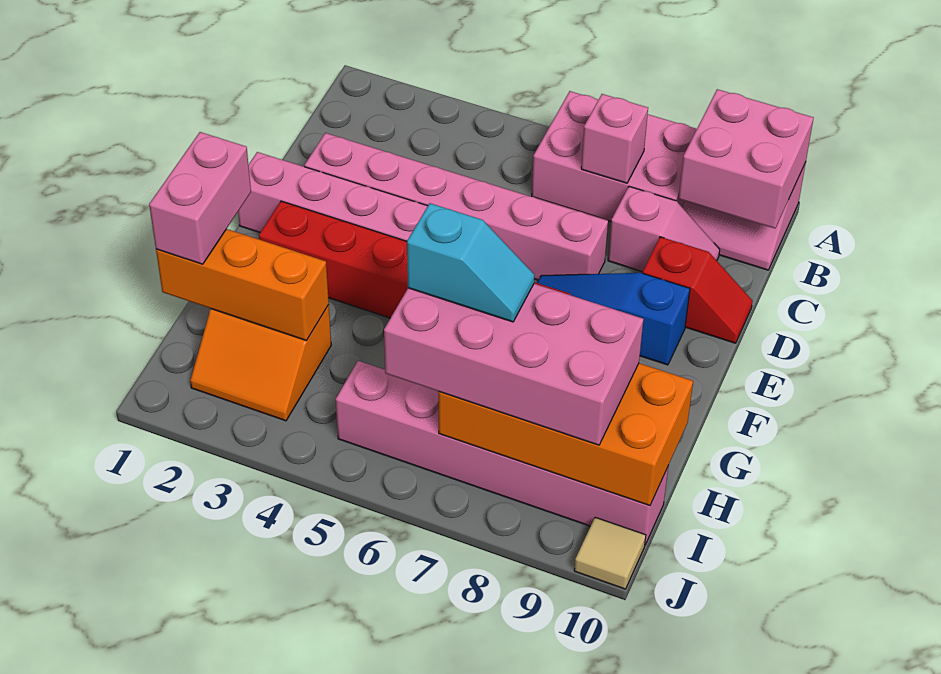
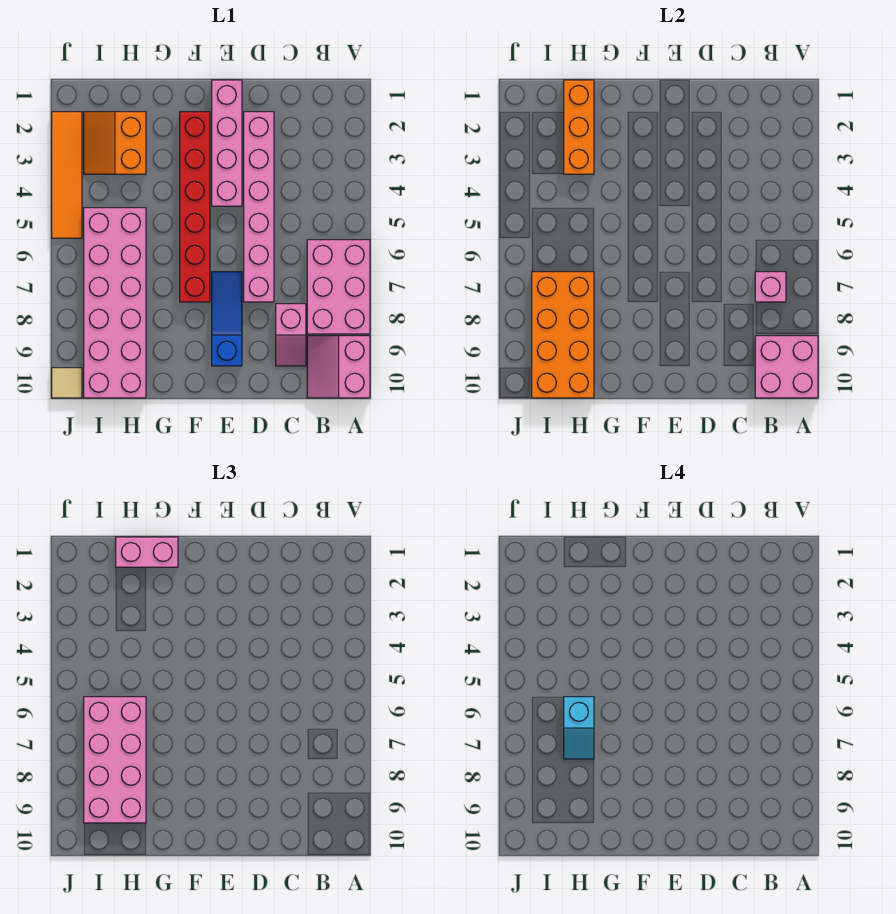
red 1x2 slope [643,237,753,343] -> none
pink 1x6 brick [336,361,668,545] -> pink 2x6 brick [84,208,146,398]
none -> orange 1x4 tile [52,112,82,238]

